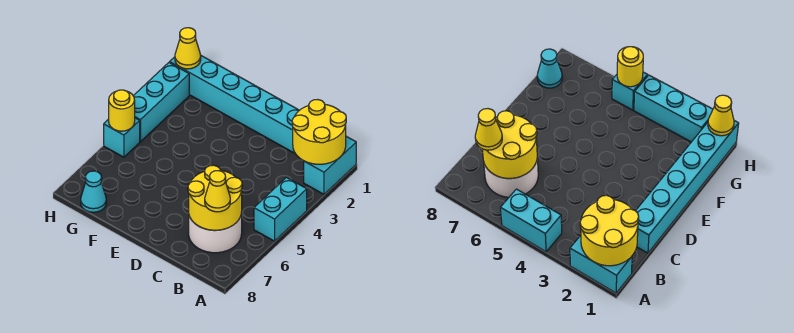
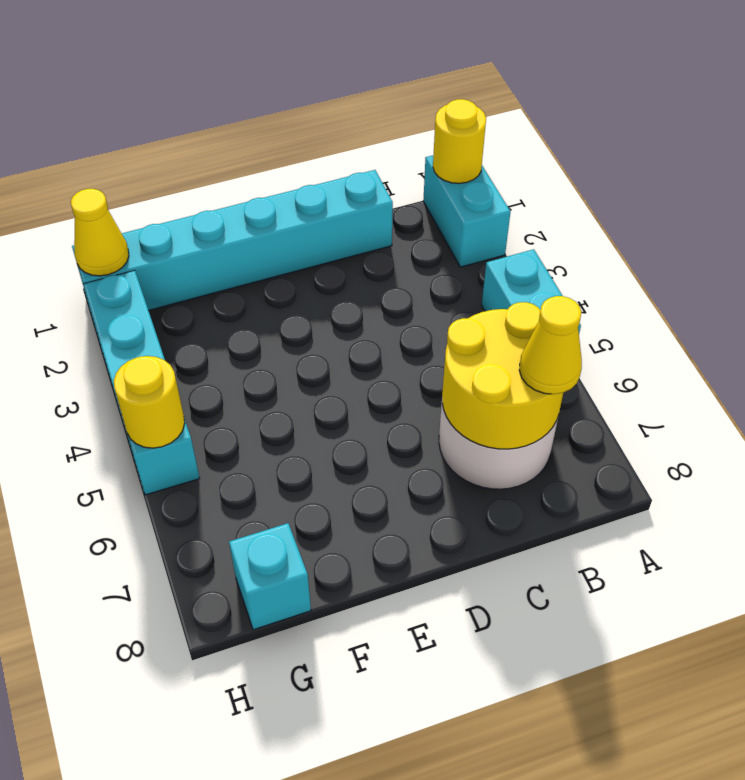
yellow 2x2 round brick [292,100,346,164] -> yellow 1x1 round brick [433,99,486,183]
cyan 1x1 cone [81,171,106,212] -> cyan 1x1 brick [229,523,311,630]

